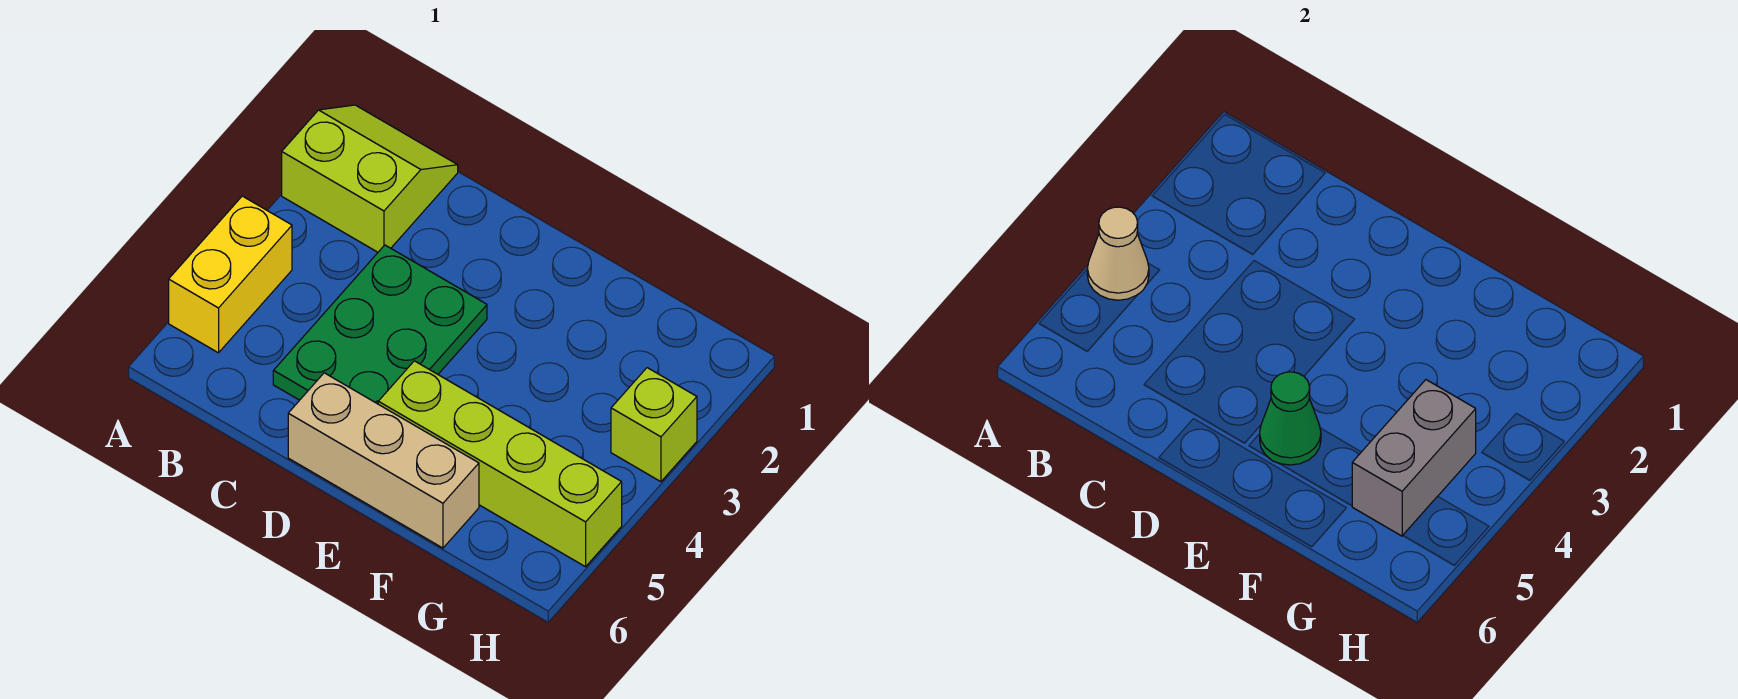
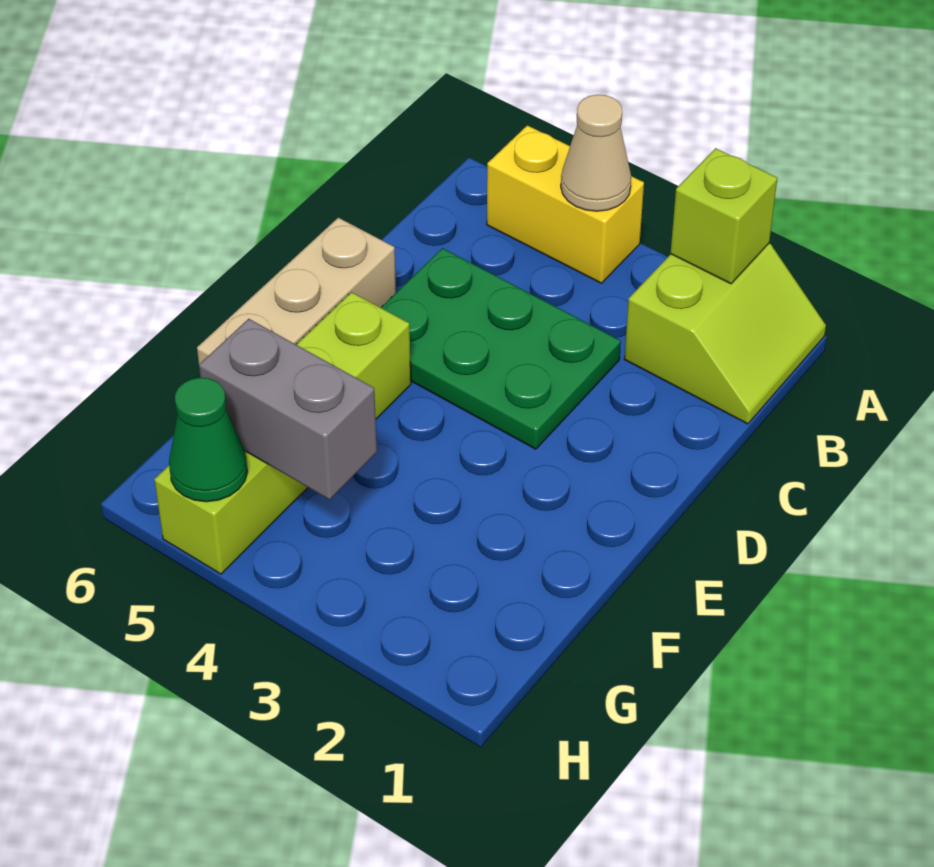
green 1x1 cone [1260,372,1321,465] -> green 1x1 cone moved to [169,378,248,502]
lime 1x1 brick [611,368,697,482] -> lime 1x1 brick moved to [670,148,777,284]

